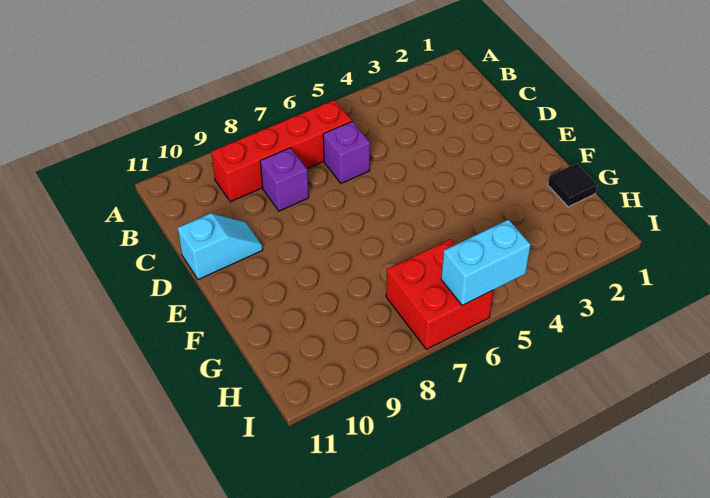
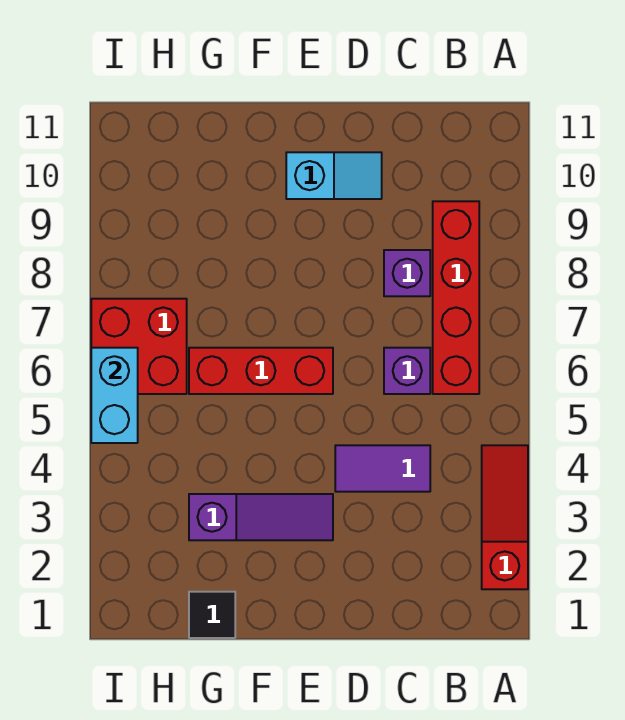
none -> red 1x3 slope [482,445,528,589]
none -> purple 1x2 tile [335,445,430,492]
cyan 1x2 slope [178,213,263,280] -> cyan 1x2 slope turned to [286,152,382,199]
none -> purple 1x3 slope [189,494,333,540]
none -> red 1x3 brick [189,348,333,394]

